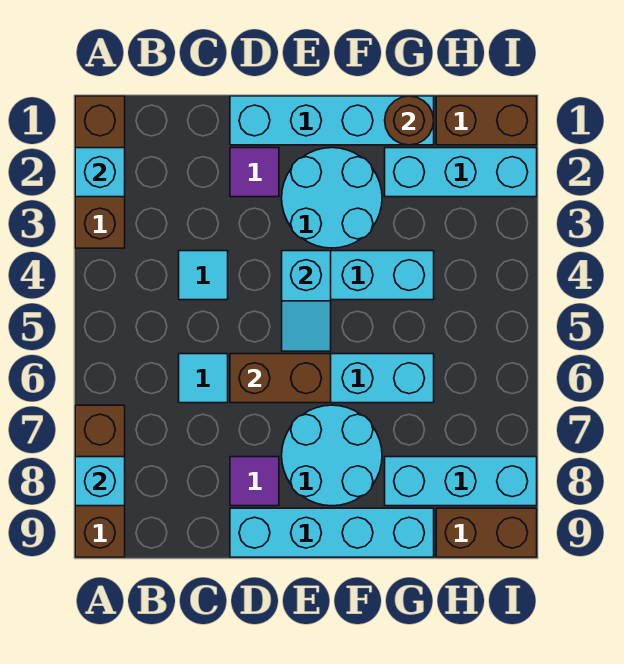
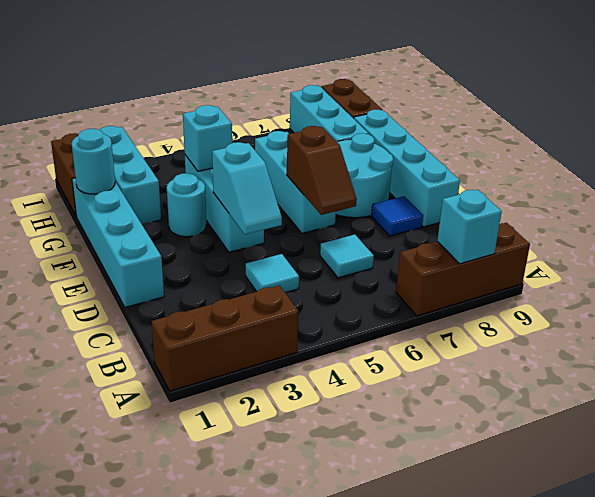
cyan 1x1 brick [75,148,125,197] -> cyan 1x1 brick moved to [183,105,232,171]
purple 1x1 tile [230,148,279,197] -> none
brown 1x2 brick [230,354,331,403] -> brown 1x2 slope [287,126,357,215]
purple 1x1 tile [230,457,279,506] -> blue 1x1 tile [372,196,423,236]
cyan 2x2 round brick [282,148,382,248] -> cyan 1x1 round brick [167,173,206,237]
cyan 1x2 slope [282,251,331,351] -> cyan 1x2 slope turned to [212,142,282,234]
brown 1x1 round brick [385,96,434,145] -> cyan 1x1 round brick [71,129,115,194]

